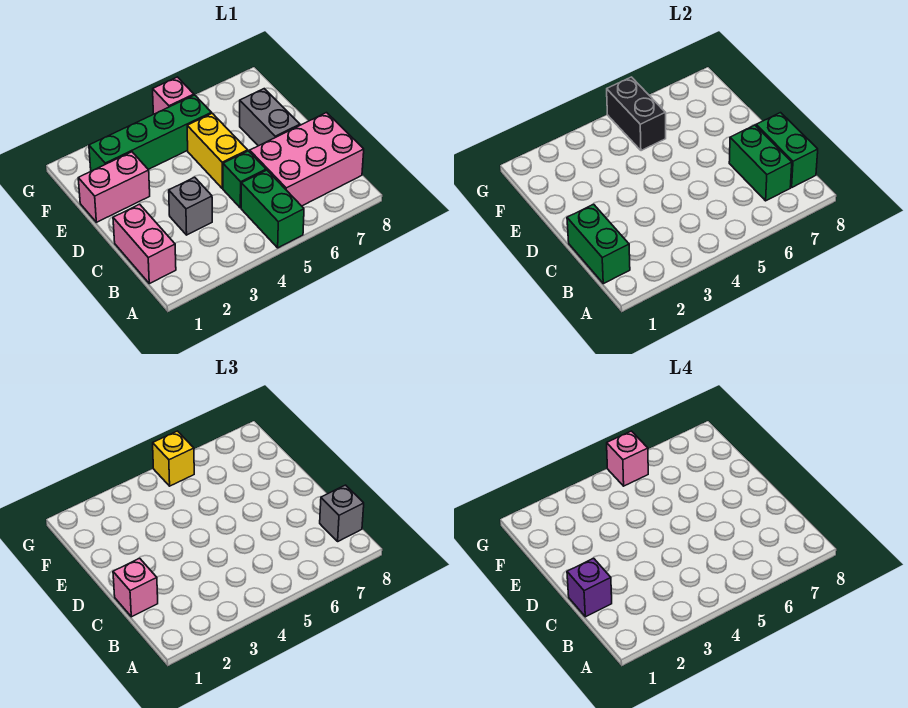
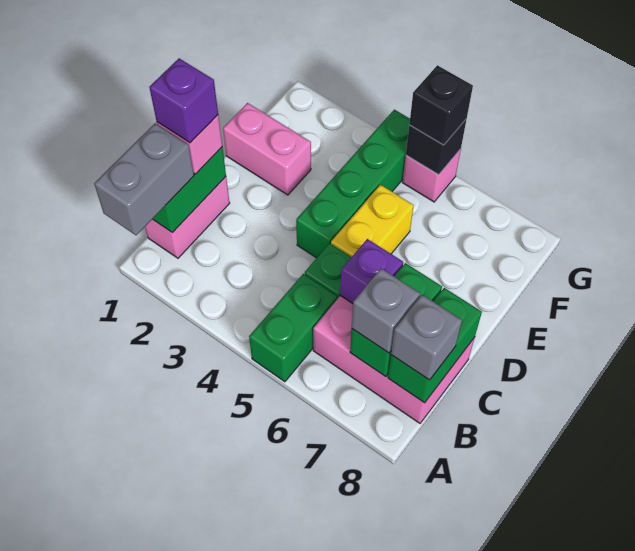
grey 1x1 brick [169,177,212,235] -> grey 1x1 brick moved to [352,268,420,353]
none -> purple 1x1 brick [340,239,403,304]
grey 1x2 brick [240,89,300,146] -> grey 1x2 brick moved to [94,123,194,235]
green 1x4 brick [89,95,212,171] -> green 1x4 brick turned to [296,110,410,258]
black 1x2 brick [607,77,666,151] -> black 1x1 brick [406,119,467,175]
yellow 1x1 brick [153,431,194,486] -> black 1x1 brick [409,65,473,145]
pink 1x1 brick [607,431,648,486] -> none

